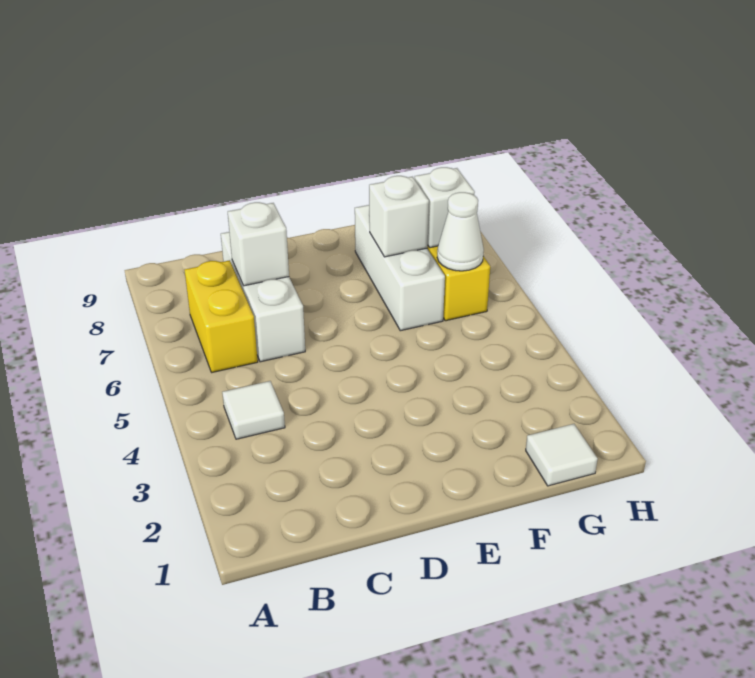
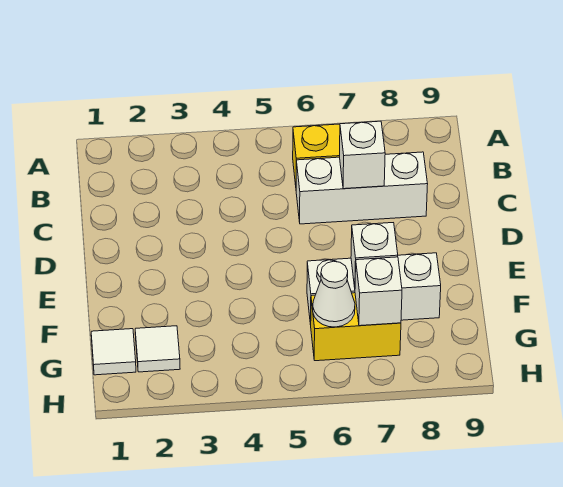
white 1x1 tile [222,381,285,439] -> white 1x1 tile moved to [135,326,180,372]

